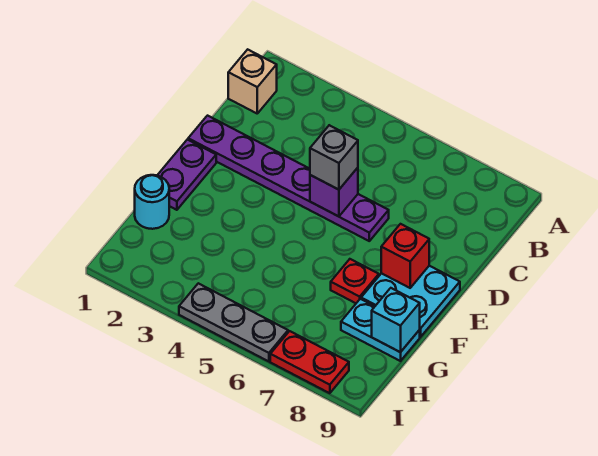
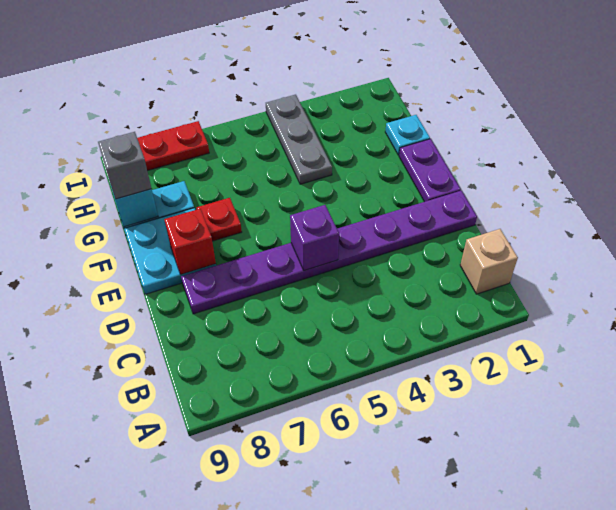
purple 1x6 plate [188,116,389,241] -> purple 1x8 plate [181,191,477,314]
grey 1x1 brick [310,125,358,190] -> grey 1x1 brick moved to [98,132,152,199]
cyan 1x1 round brick [135,175,169,229] -> cyan 1x1 plate [385,115,430,155]
grey 1x3 plate [179,283,288,361] -> grey 1x3 plate turned to [266,95,332,184]

